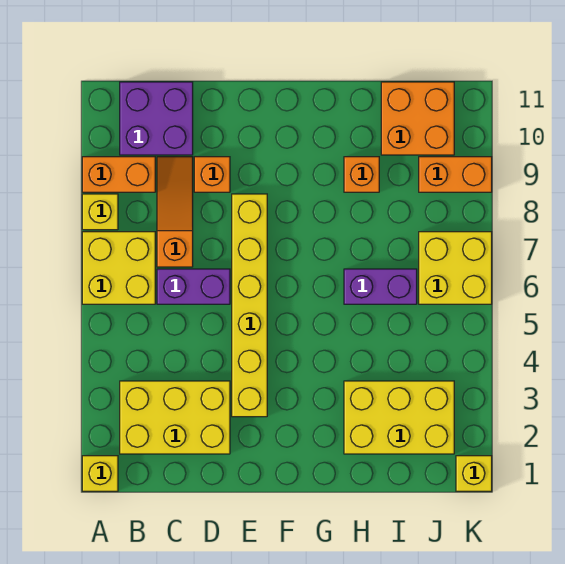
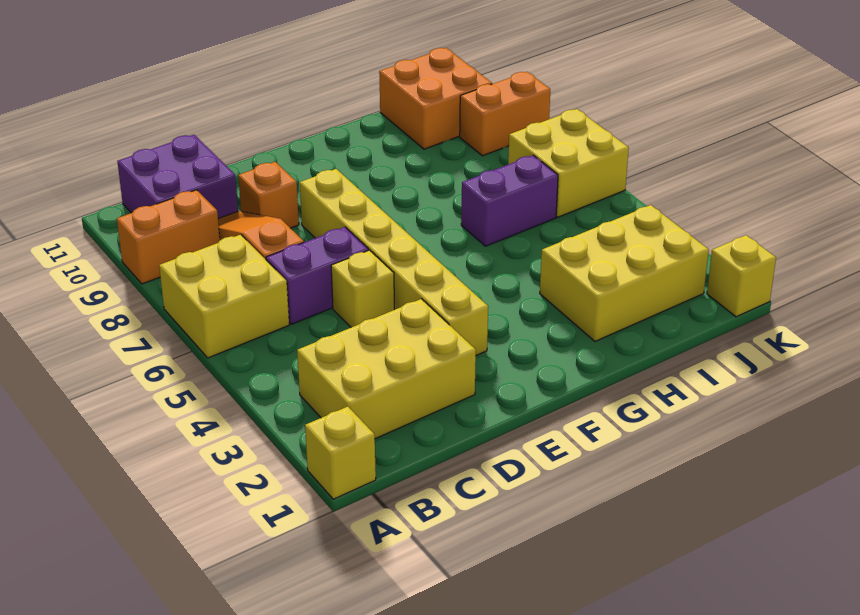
yellow 1x1 brick [82,194,118,230] -> yellow 1x1 brick moved to [331,250,394,327]
orange 1x1 brick [344,157,379,192] -> none

